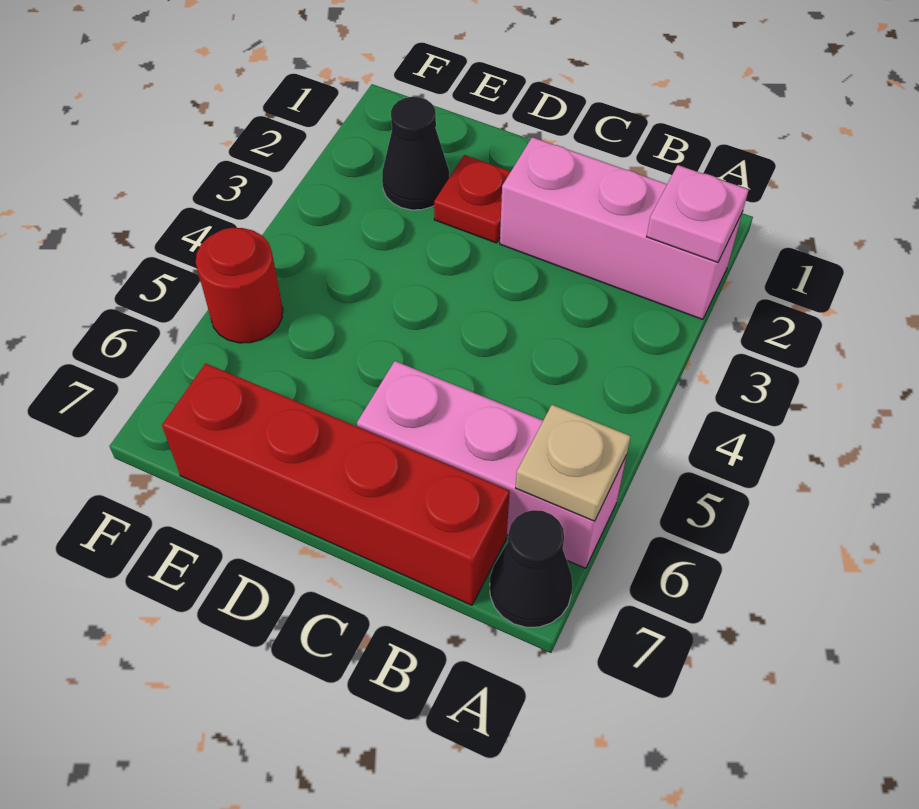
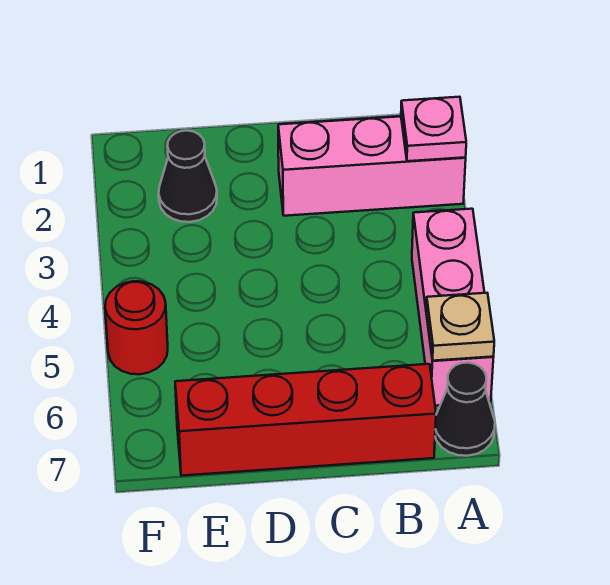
pink 1x3 brick [357,361,627,568] -> pink 1x3 brick turned to [412,209,494,406]
red 1x1 plate [434,155,511,243] -> none

